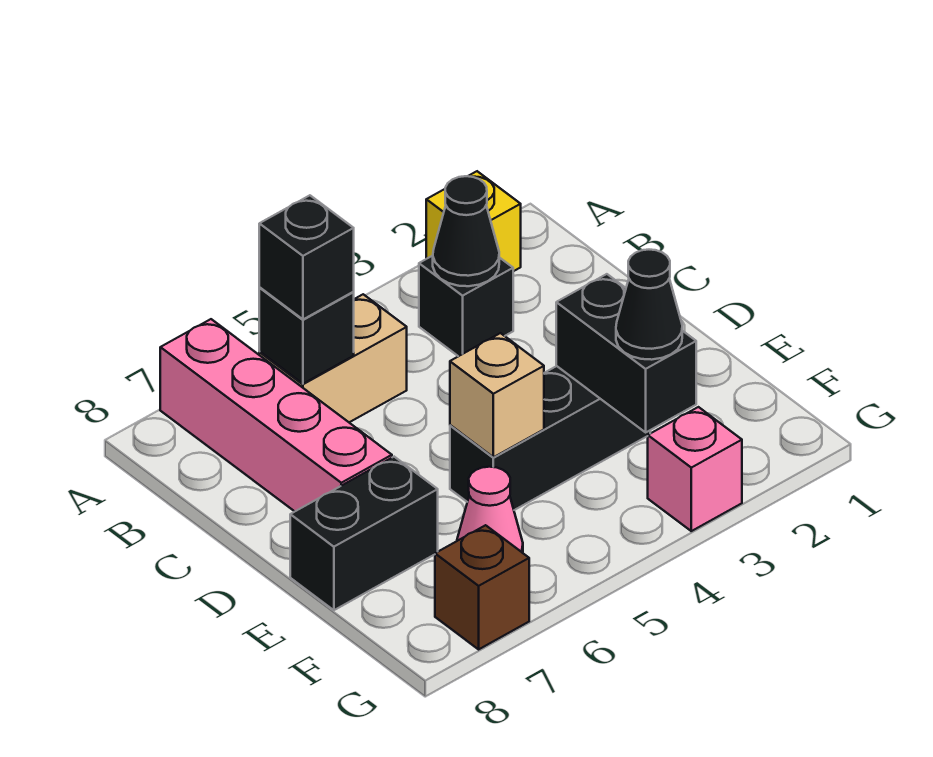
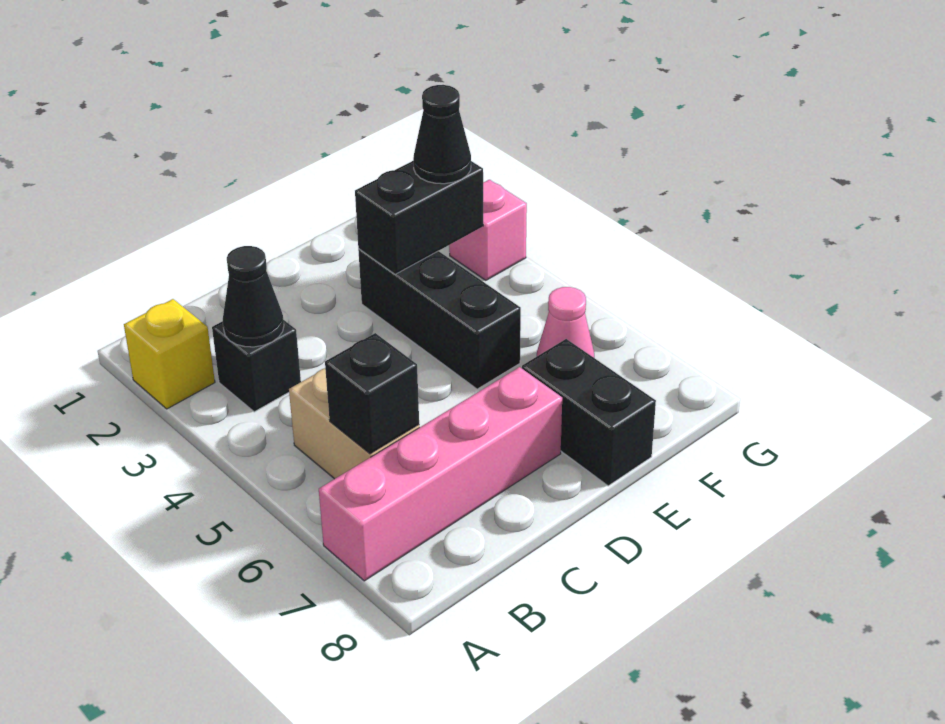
black 1x1 brick [259,195,354,319] -> none
tan 1x1 brick [450,333,544,457] -> none
brown 1x1 brick [435,525,529,649] -> none

